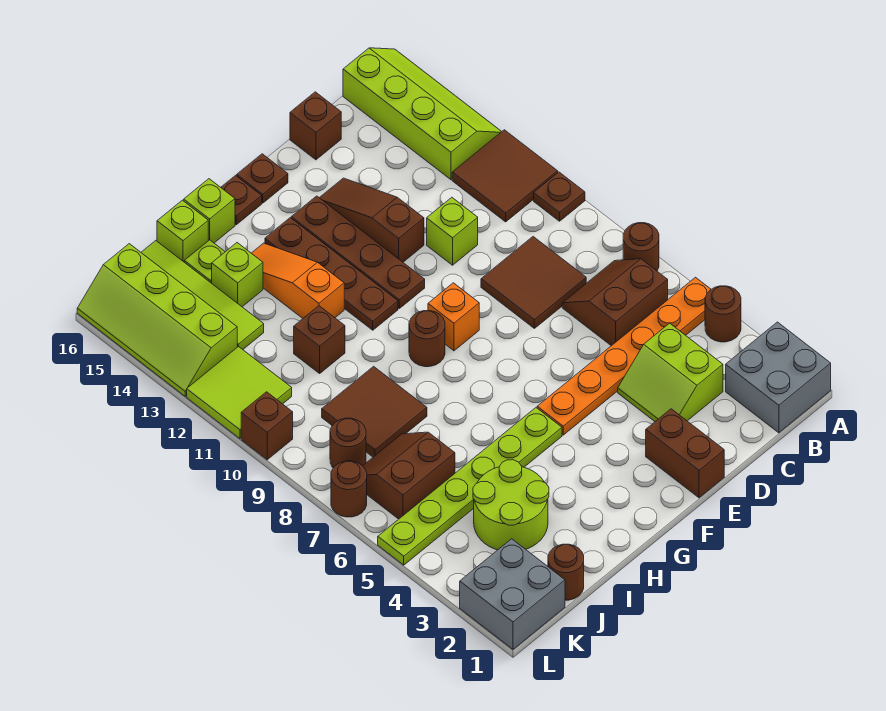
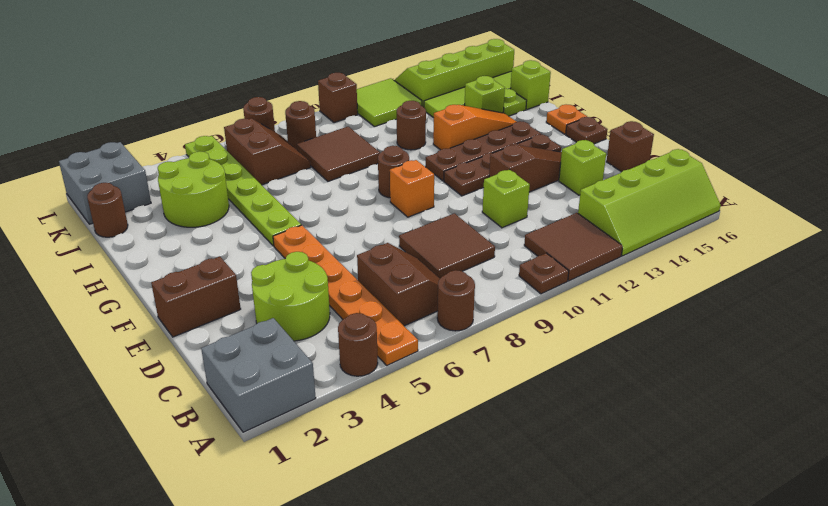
lime 2x2 slope [618,323,723,421] -> lime 2x2 round brick [251,252,330,341]
brown 1x1 plate [221,176,262,225] -> orange 1x1 plate [546,104,587,134]
lime 1x1 brick [184,179,235,243] -> lime 1x1 brick moved to [559,140,606,195]
brown 1x1 brick [294,306,345,373] -> brown 1x1 round brick [397,101,426,150]

